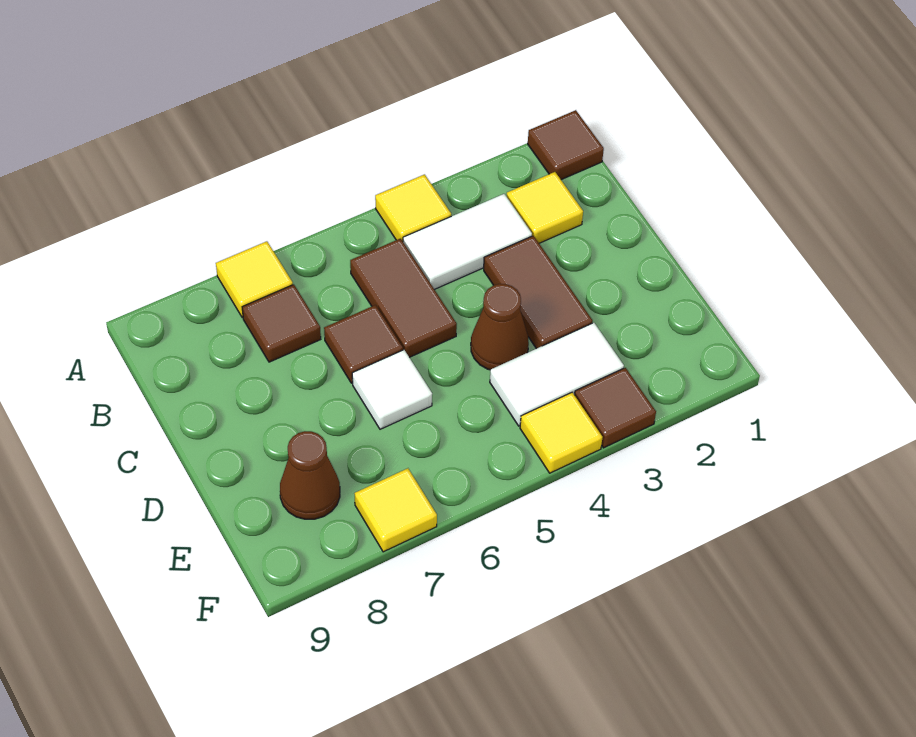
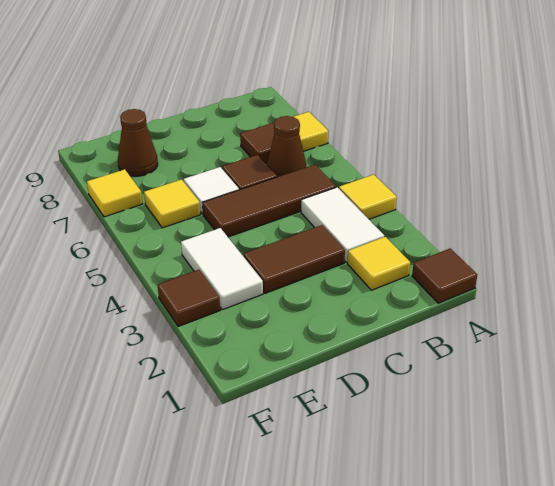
brown 1x2 tile [350,239,457,357] -> brown 1x3 tile [203,165,336,237]
brown 1x1 cone [471,284,529,370] -> brown 1x1 cone moved to [267,116,306,177]
yellow 1x1 tile [520,392,603,473] -> yellow 1x1 tile moved to [144,179,200,228]

